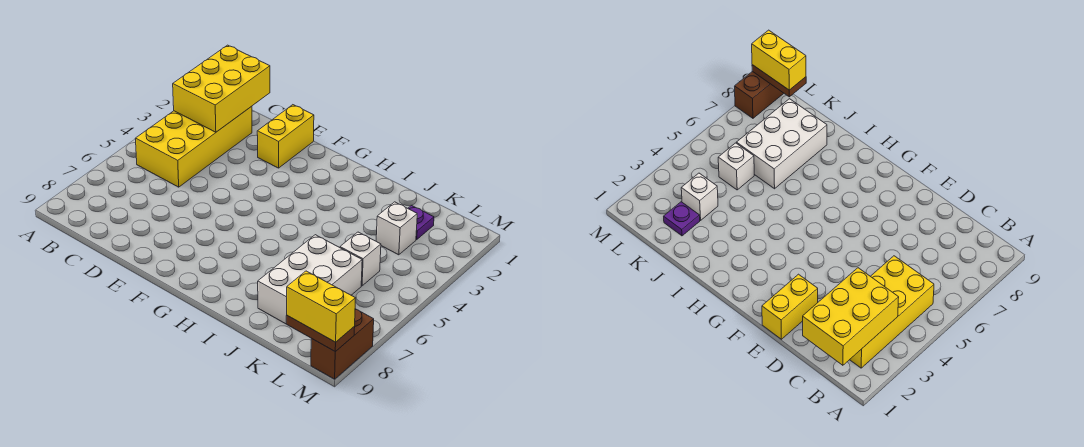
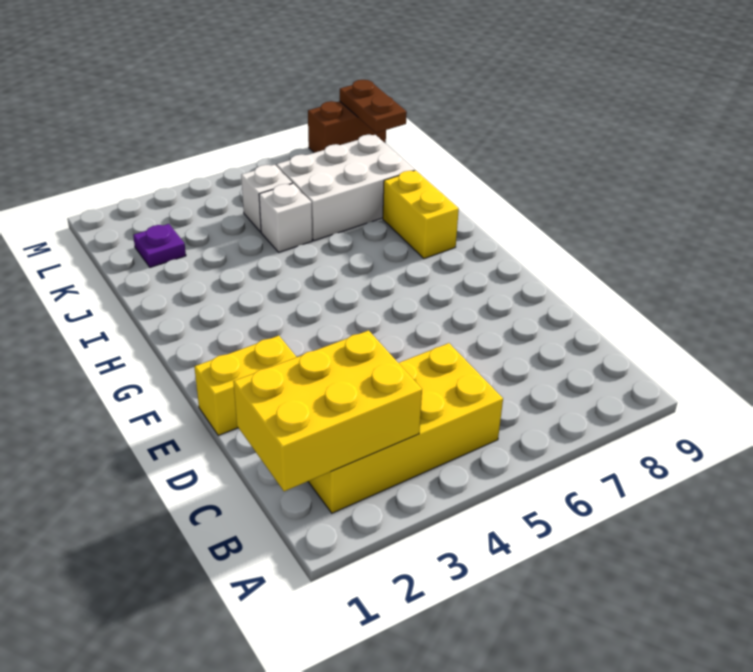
white 1x1 brick [376,202,417,255] -> white 1x1 brick moved to [259,183,312,252]
yellow 1x2 brick [287,271,355,342] -> yellow 1x2 brick moved to [383,170,459,259]

